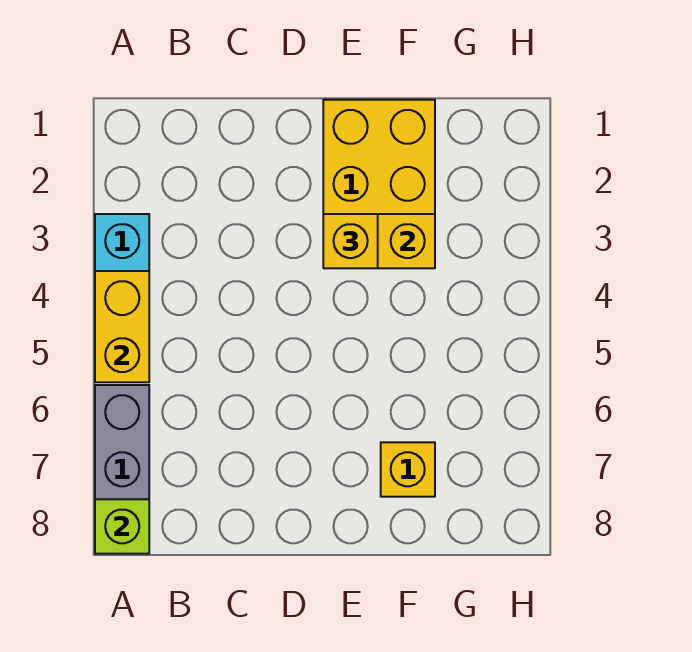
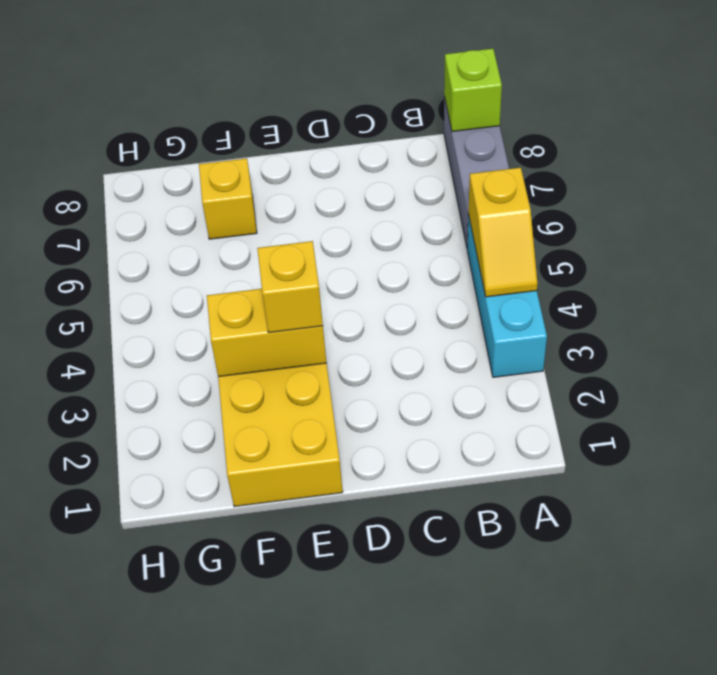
yellow 1x2 brick [95,271,149,382] -> yellow 1x2 slope [469,168,537,297]

